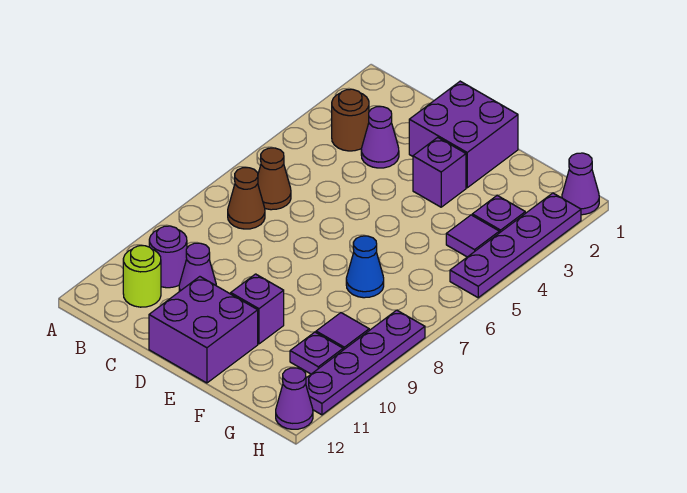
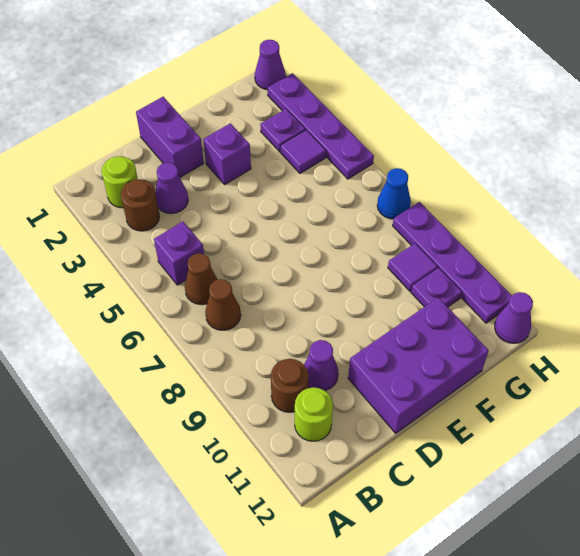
none -> lime 1x1 round brick [102,156,138,208]
purple 1x1 round brick [149,226,187,288] -> brown 1x1 round brick [271,359,309,412]
purple 2x2 brick [409,81,518,188] -> purple 1x2 brick [136,97,204,177]
purple 2x2 brick [149,277,258,383] -> purple 2x3 brick [348,298,489,433]
purple 1x1 brick [231,274,284,344] -> purple 1x1 brick moved to [154,222,204,285]
blue 1x1 cone [346,236,384,298] -> blue 1x1 cone moved to [377,168,411,219]

